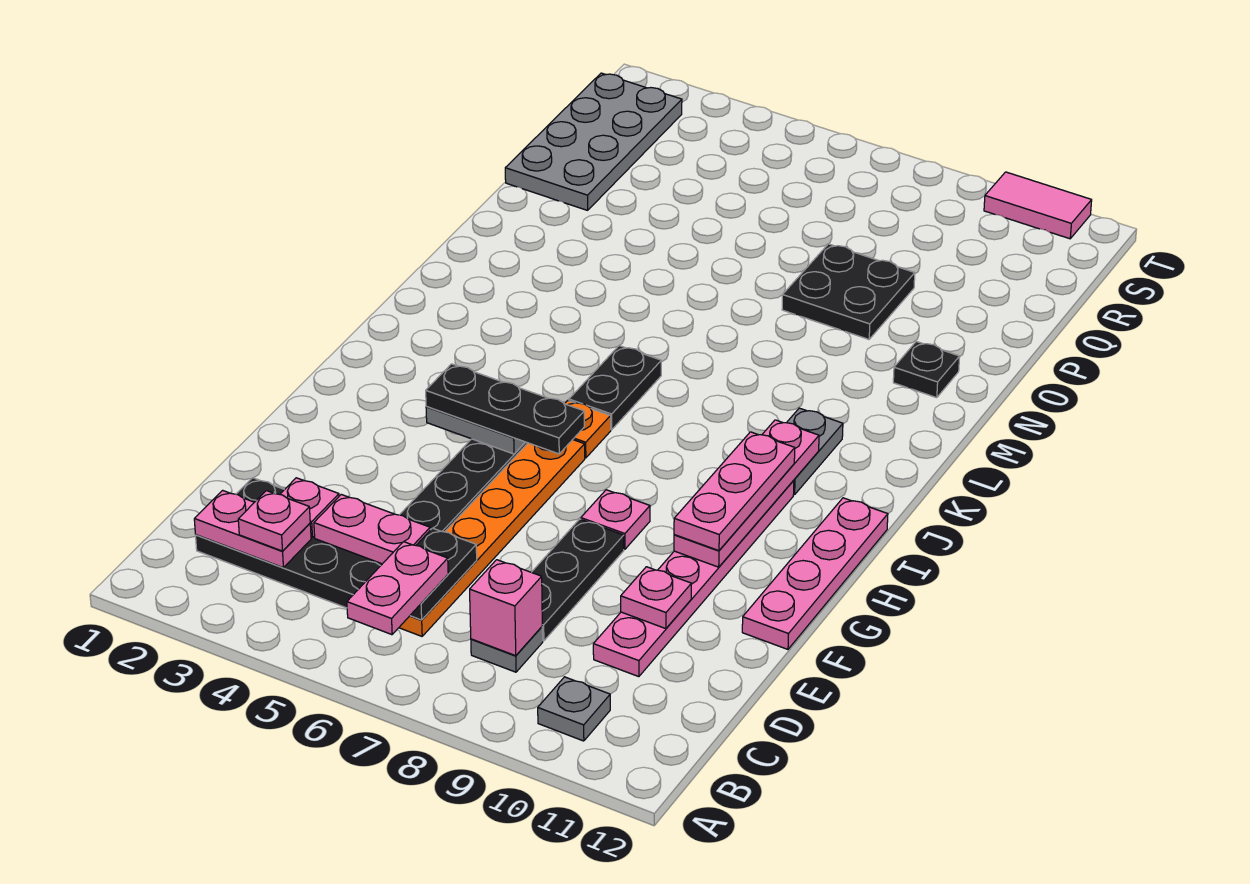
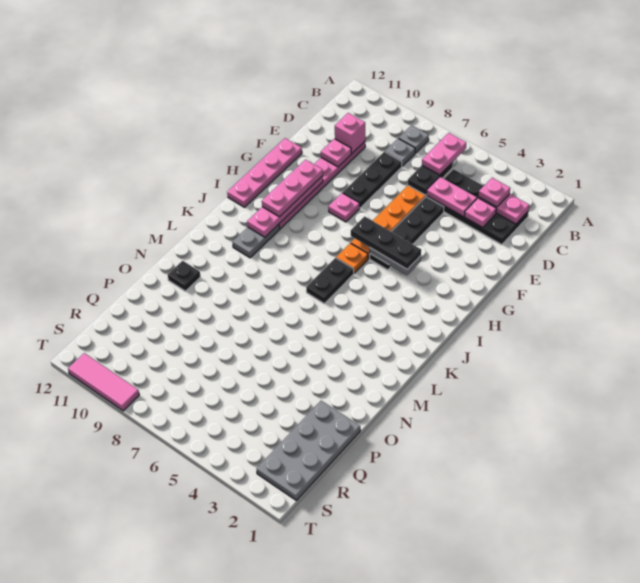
grey 1x1 plate [538,677,610,741] -> grey 1x1 plate moved to [399,125,429,153]
pink 1x1 brick [470,560,542,656] -> pink 1x1 brick moved to [335,113,365,153]
black 2x2 plate [782,244,915,339] -> none
pink 1x2 tile [984,172,1092,239] -> pink 1x3 tile [68,353,139,411]

